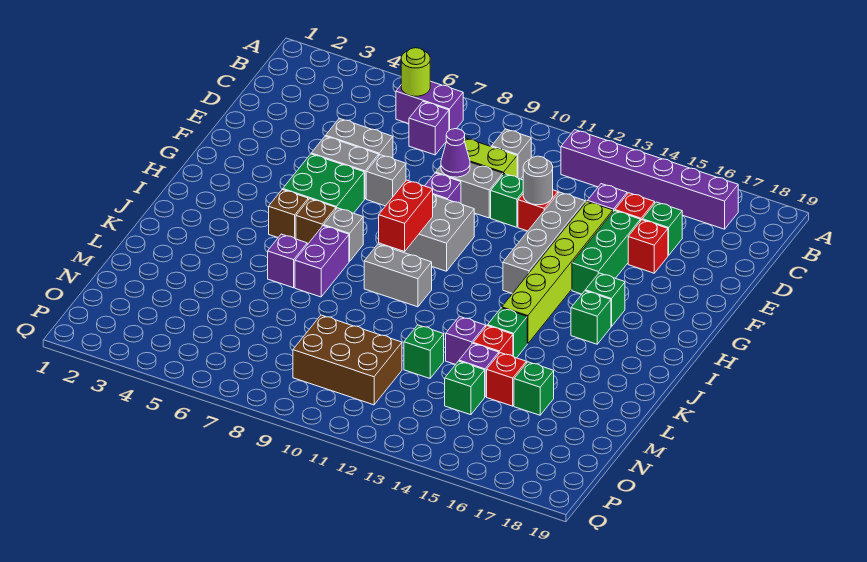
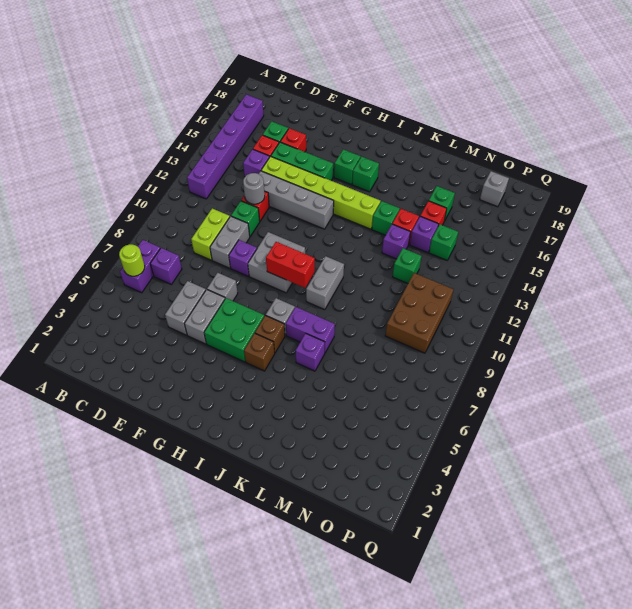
grey 1x1 brick [492,129,531,179] -> grey 1x1 brick moved to [480,171,509,207]
purple 1x1 cone [441,129,470,177] -> none

